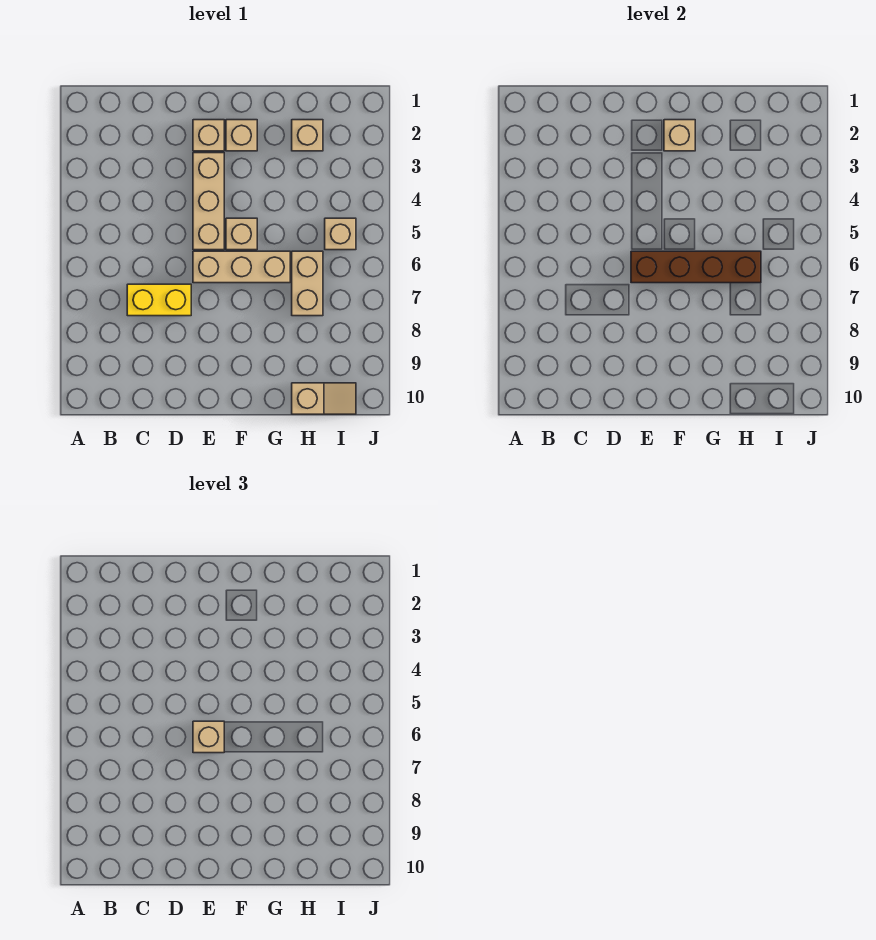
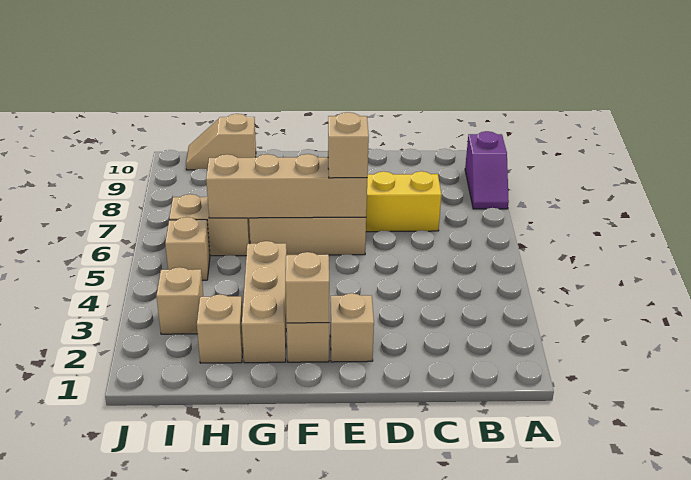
none -> purple 1x2 slope [465,131,509,209]
tan 1x3 brick [193,153,224,250] -> tan 1x3 brick moved to [242,241,287,363]
brown 1x4 brick [631,251,761,283] -> tan 1x4 brick [206,154,367,218]
tan 1x1 brick [226,218,257,250] -> tan 1x1 brick moved to [156,267,203,334]
tan 1x2 brick [292,251,323,316] -> tan 1x2 brick turned to [169,194,250,256]

